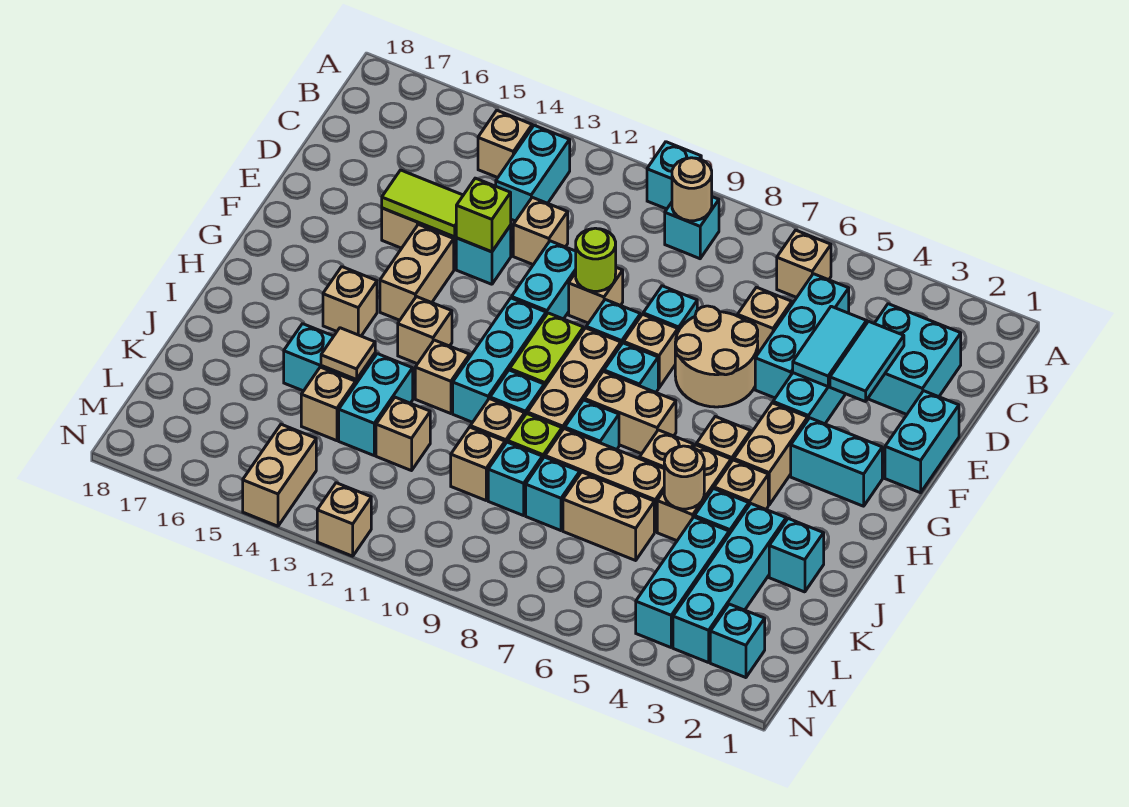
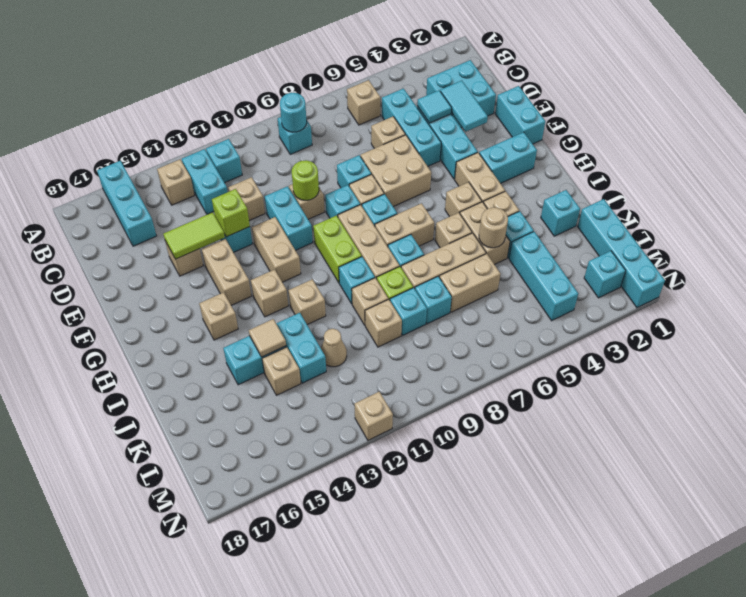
cyan 1x1 brick [647,142,701,209] -> cyan 1x1 brick moved to [206,139,242,183]
tan 1x1 round brick [672,158,712,221] -> cyan 1x1 round brick [280,93,307,132]
cyan 1x2 tile [793,306,867,386] -> cyan 1x1 tile [417,90,452,123]
tan 2x2 round brick [675,306,758,407] -> tan 2x2 brick [361,135,431,207]
cyan 1x3 brick [453,298,546,422] -> cyan 1x3 brick moved to [97,161,156,246]
cyan 1x4 brick [673,504,786,663] -> cyan 1x4 brick moved to [578,199,665,308]
tan 1x1 brick [376,397,430,471] -> tan 1x1 cone [321,329,347,367]
tan 1x2 brick [243,424,316,526] -> tan 1x2 brick moved to [252,217,301,282]

